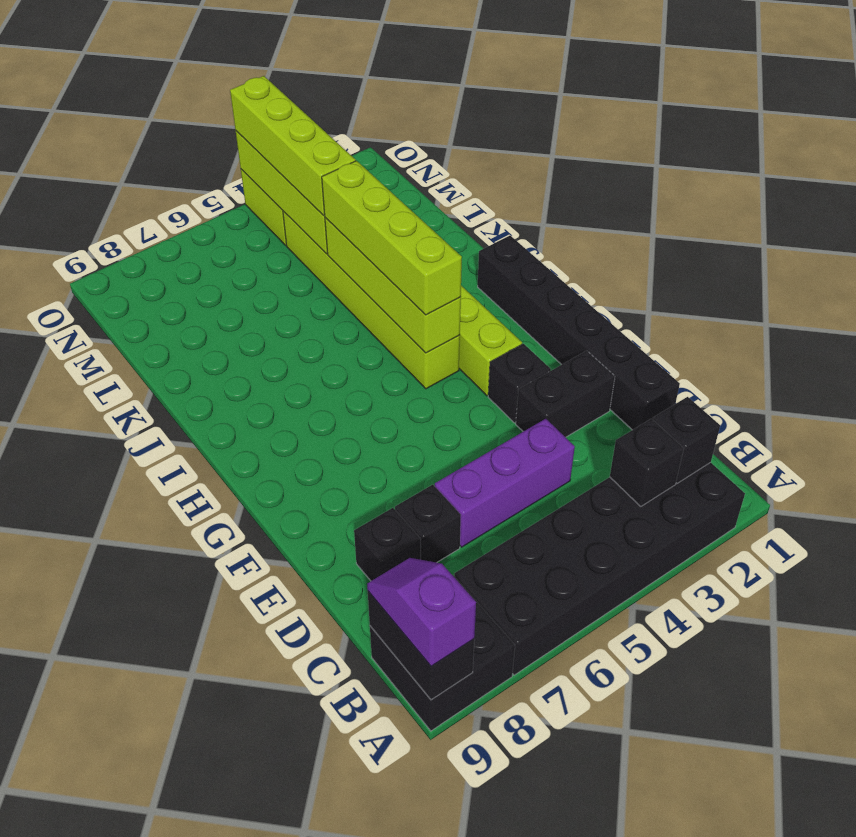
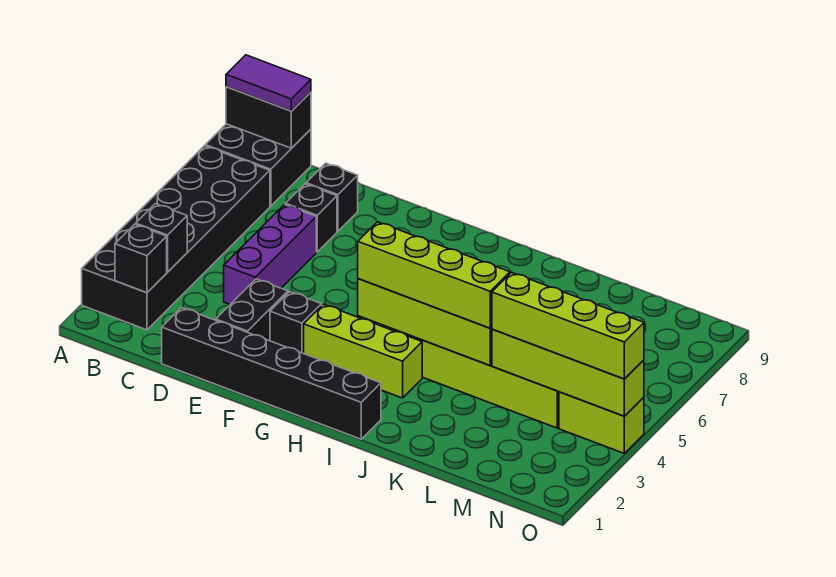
purple 1x2 slope [367,558,476,666] -> purple 1x2 tile [226,55,311,111]

